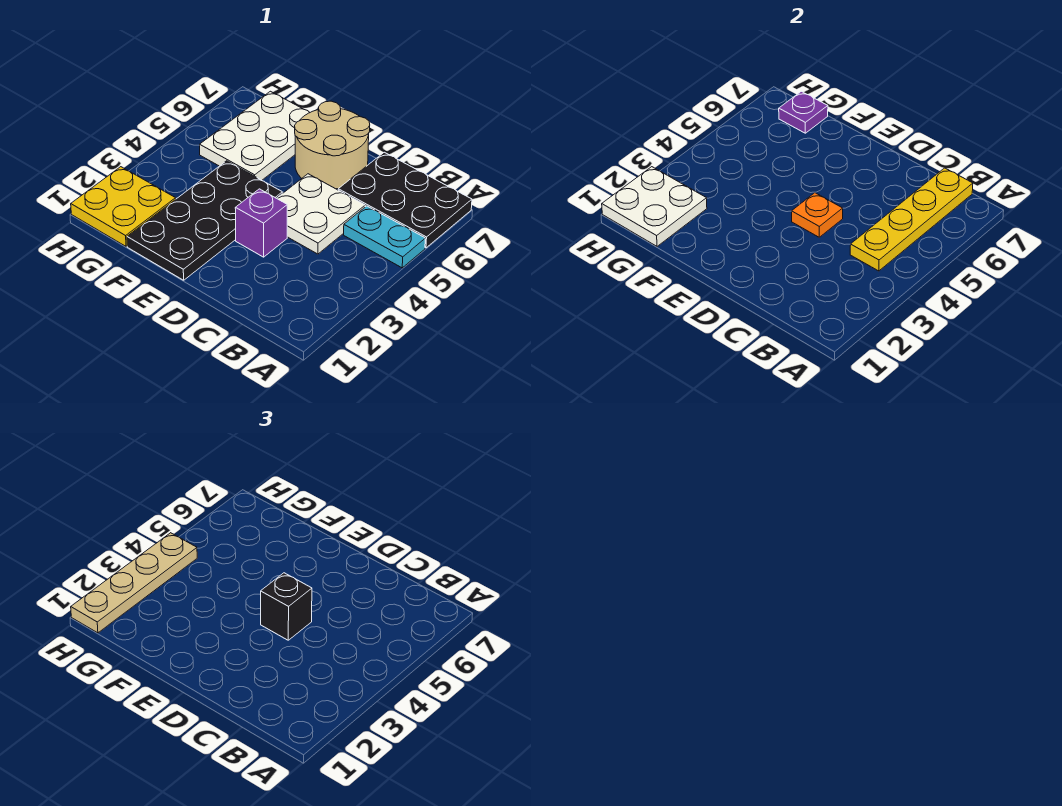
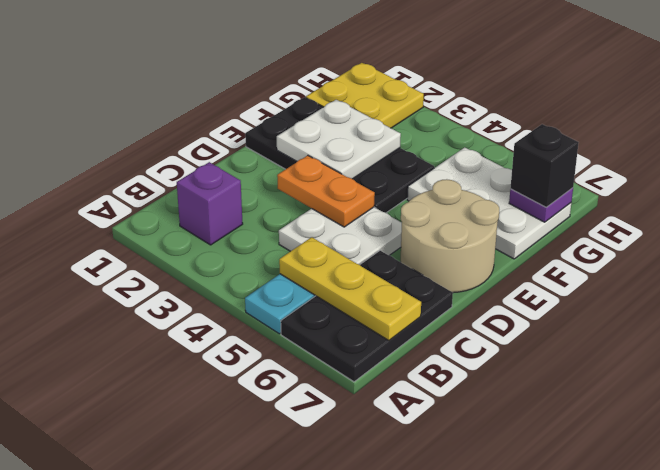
yellow 1x4 plate [850,168,973,271] -> yellow 1x3 plate [279,237,421,340]
purple 1x1 brick [235,189,287,257] -> purple 1x1 brick moved to [177,162,243,245]
orange 1x1 plate [792,193,843,237] -> orange 1x2 plate [277,155,375,227]
black 1x1 brick [261,573,312,640] -> black 1x1 brick moved to [510,124,579,207]
white 2x2 plate [602,167,707,246] -> white 2x2 plate moved to [277,100,401,179]
tan 1x4 plate [71,533,197,633] -> none

